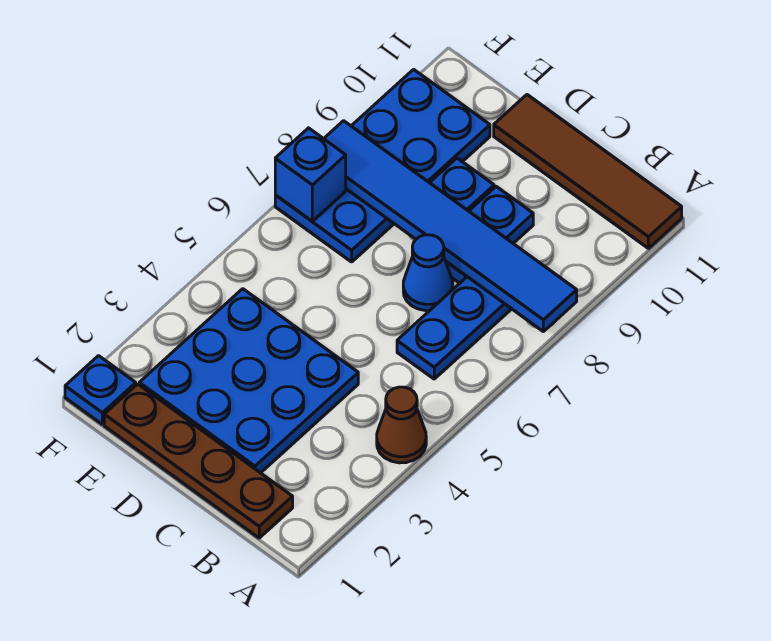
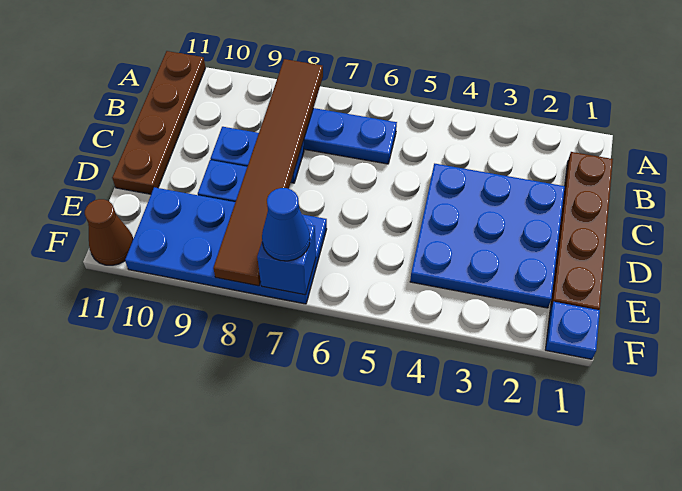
brown 1x1 cone [377,387,426,463] -> brown 1x1 cone moved to [85,199,133,265]
blue 1x6 tile [324,121,577,332] -> brown 1x6 tile [213,59,323,286]
brown 1x4 tile [494,95,682,248] -> brown 1x4 plate [112,51,206,194]
blue 1x1 cone [403,235,453,311] -> blue 1x1 cone moved to [262,188,310,261]

